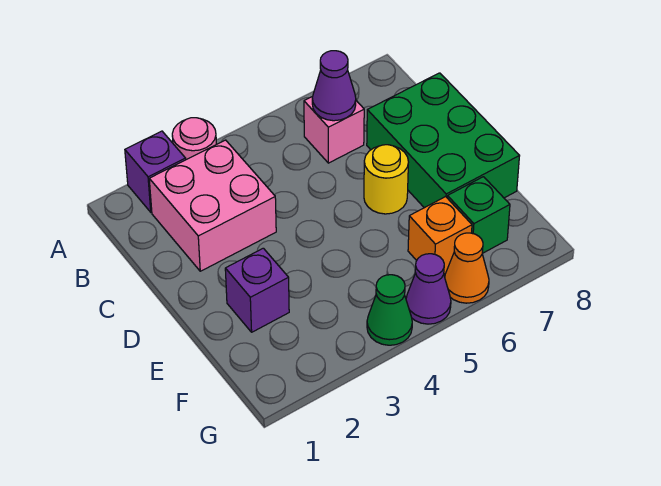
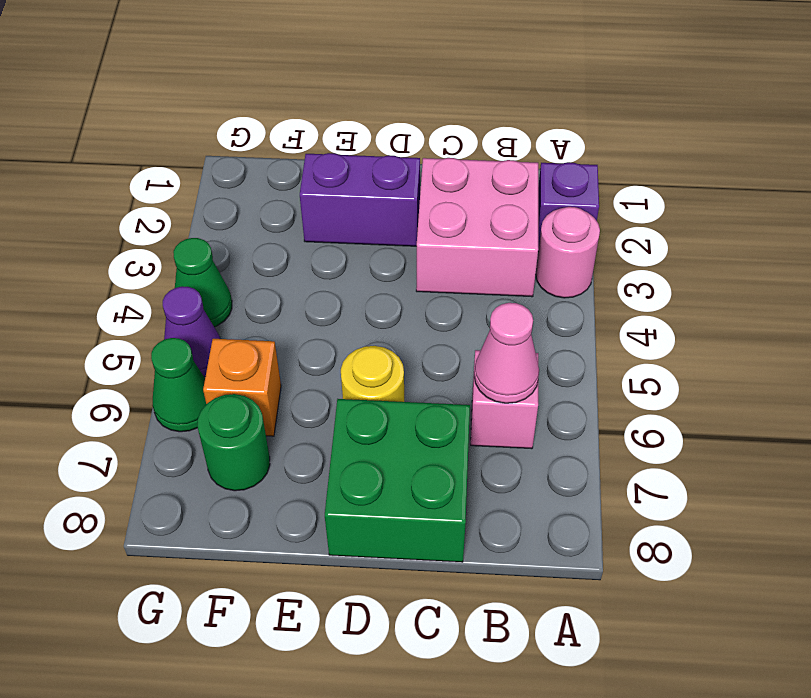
purple 1x1 cone [312,51,356,121] -> pink 1x1 cone [474,303,539,403]
green 2x3 brick [367,73,519,208] -> green 2x2 brick [325,399,470,562]
purple 1x1 brick [225,248,289,332] -> purple 1x2 brick [300,153,420,246]
green 1x1 brick [447,177,510,253] -> green 1x1 round brick [198,394,270,491]
orange 1x1 cone [445,233,489,303] -> green 1x1 cone [151,338,206,432]

